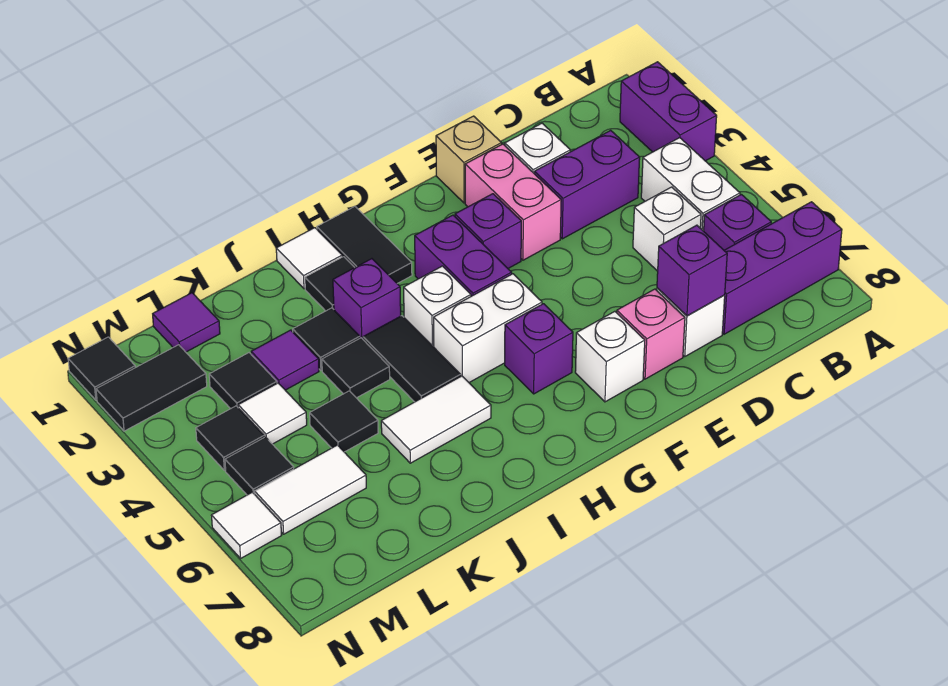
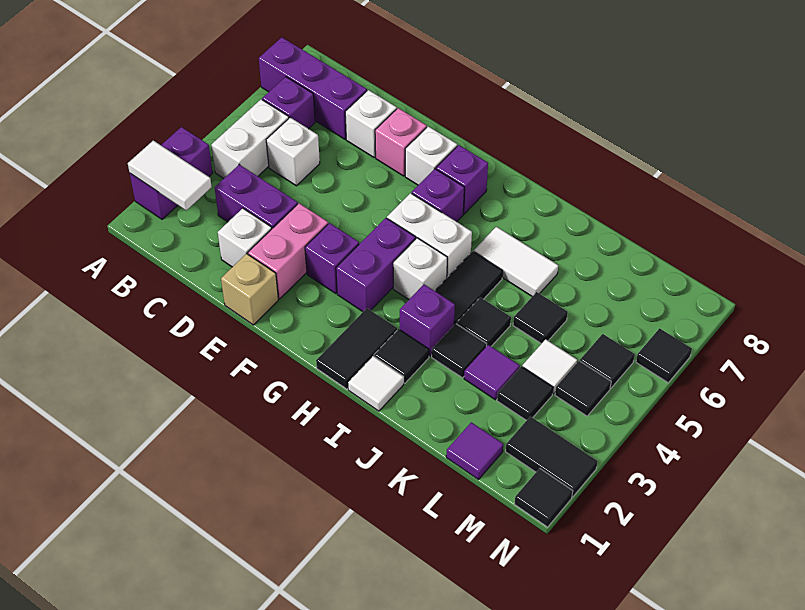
purple 1x1 brick [657,225,727,316] -> purple 1x1 brick moved to [436,145,488,214]
white 1x2 tile [255,445,366,534] -> white 1x2 tile moved to [128,141,212,210]
white 1x1 tile [211,492,282,558] -> black 1x1 tile [636,328,692,382]

